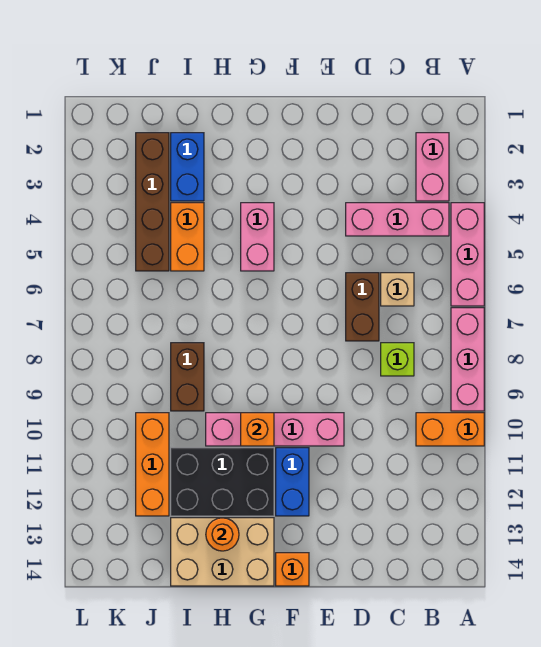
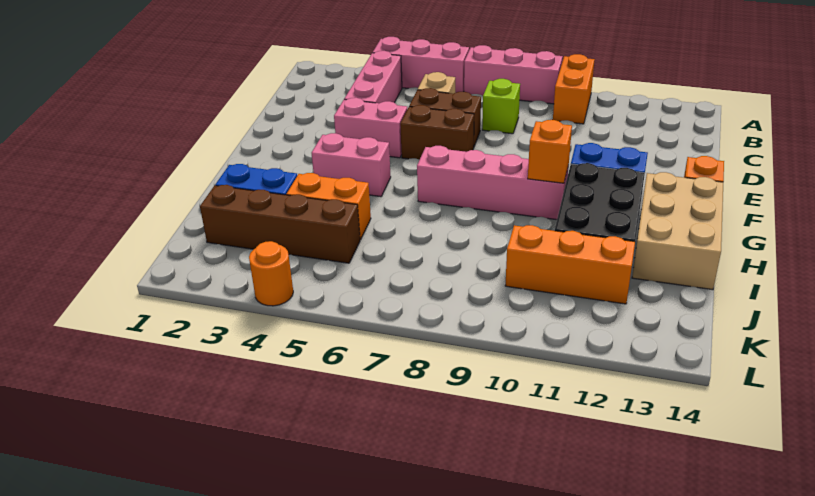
pink 1x2 brick [416,133,449,201] -> pink 1x2 brick moved to [334,98,407,158]
pink 1x4 brick [206,413,344,446] -> pink 1x4 brick turned to [417,146,569,220]
orange 1x1 round brick [206,518,239,551] -> orange 1x1 round brick moved to [249,241,293,306]
brown 1x2 brick [171,343,204,411] -> brown 1x2 brick moved to [400,105,474,160]

